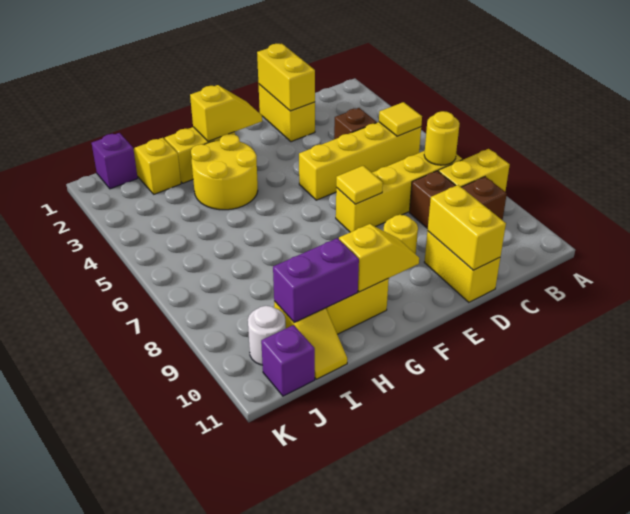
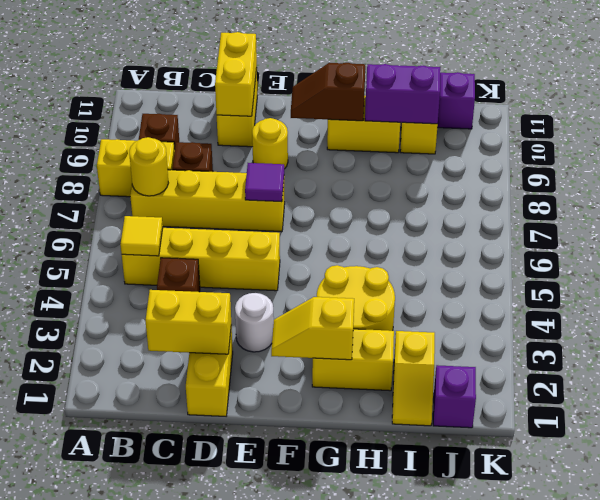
yellow 1x2 brick [257,44,315,111] -> yellow 1x2 brick turned to [145,290,231,354]
yellow 1x1 tile [336,166,383,204] -> purple 1x1 tile [245,163,284,202]
yellow 1x2 slope [339,224,419,292] -> brown 1x2 slope [291,63,365,121]
white 1x1 round brick [248,306,286,365] -> white 1x1 round brick moved to [235,293,274,352]

